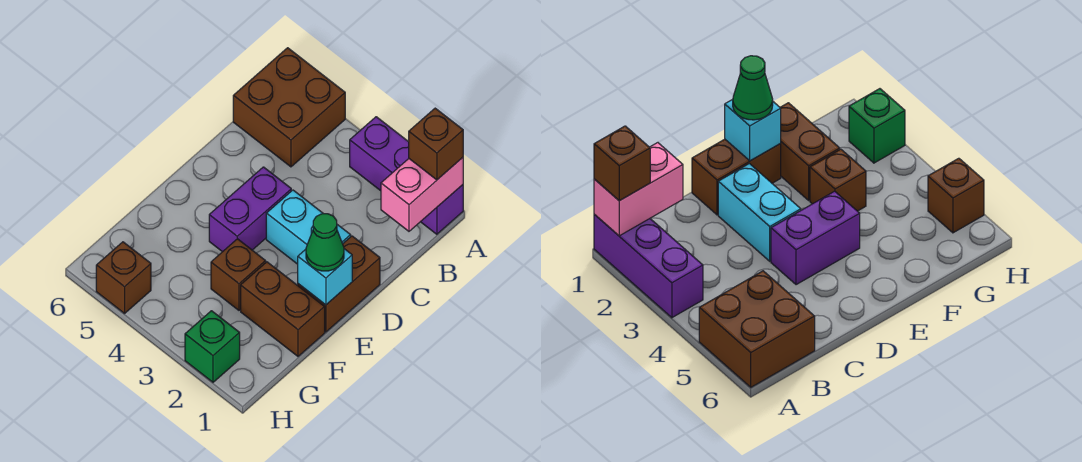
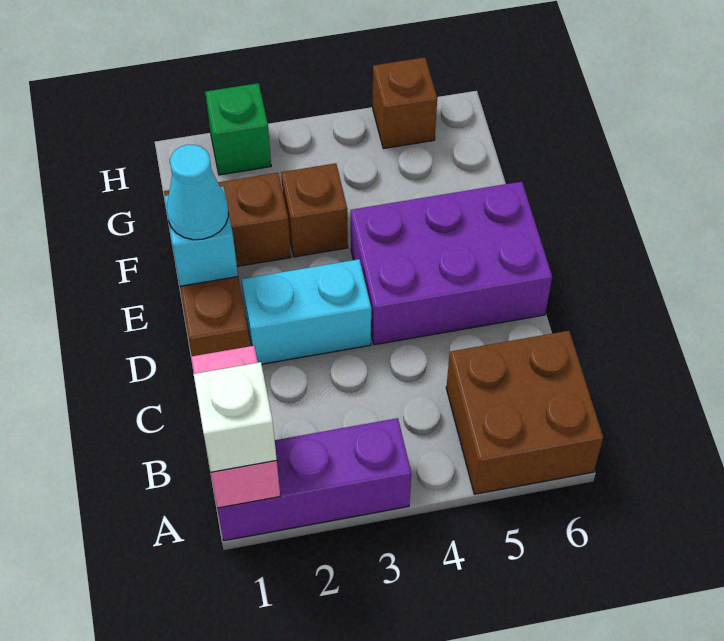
brown 1x1 brick [409,108,463,180] -> white 1x1 brick [194,362,277,472]
purple 1x2 brick [209,167,291,252] -> purple 2x3 brick [351,182,552,345]
green 1x1 cone [306,214,344,271] -> cyan 1x1 cone [167,145,228,240]

